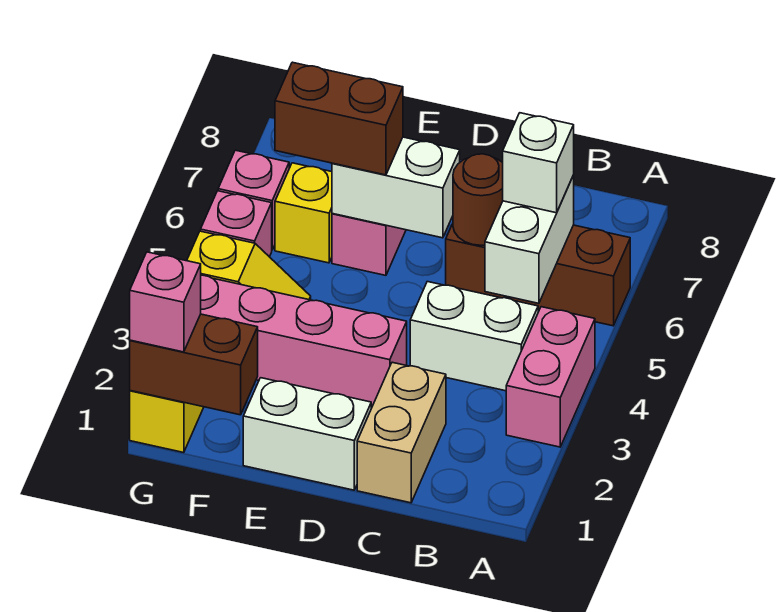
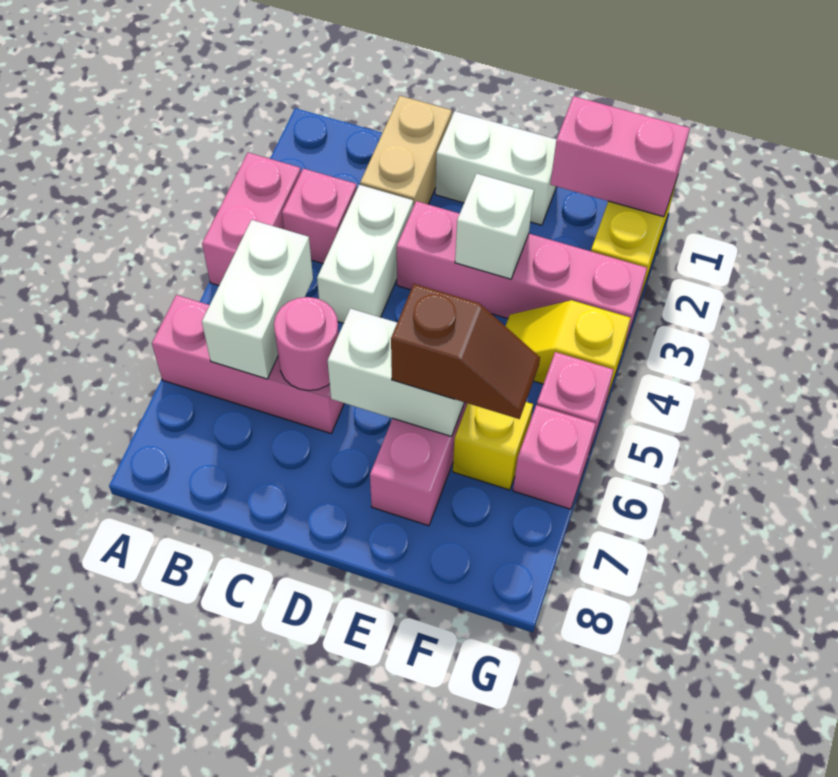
brown 1x3 brick [446,224,630,326] -> pink 1x3 brick [152,295,344,433]
white 1x2 brick [410,282,538,391] -> white 1x2 brick turned to [317,185,413,323]
white 1x1 brick [503,113,574,213] -> white 1x1 brick moved to [455,173,534,279]
brown 1x1 round brick [453,154,503,245] -> pink 1x1 round brick [274,297,339,391]
brown 1x2 brick [275,62,403,175] -> brown 1x2 slope [391,284,540,419]
brown 1x2 brick [130,314,258,415] -> pink 1x2 brick [550,96,690,217]
pink 1x1 brick [130,252,201,352] -> pink 1x1 brick moved to [282,168,357,263]

